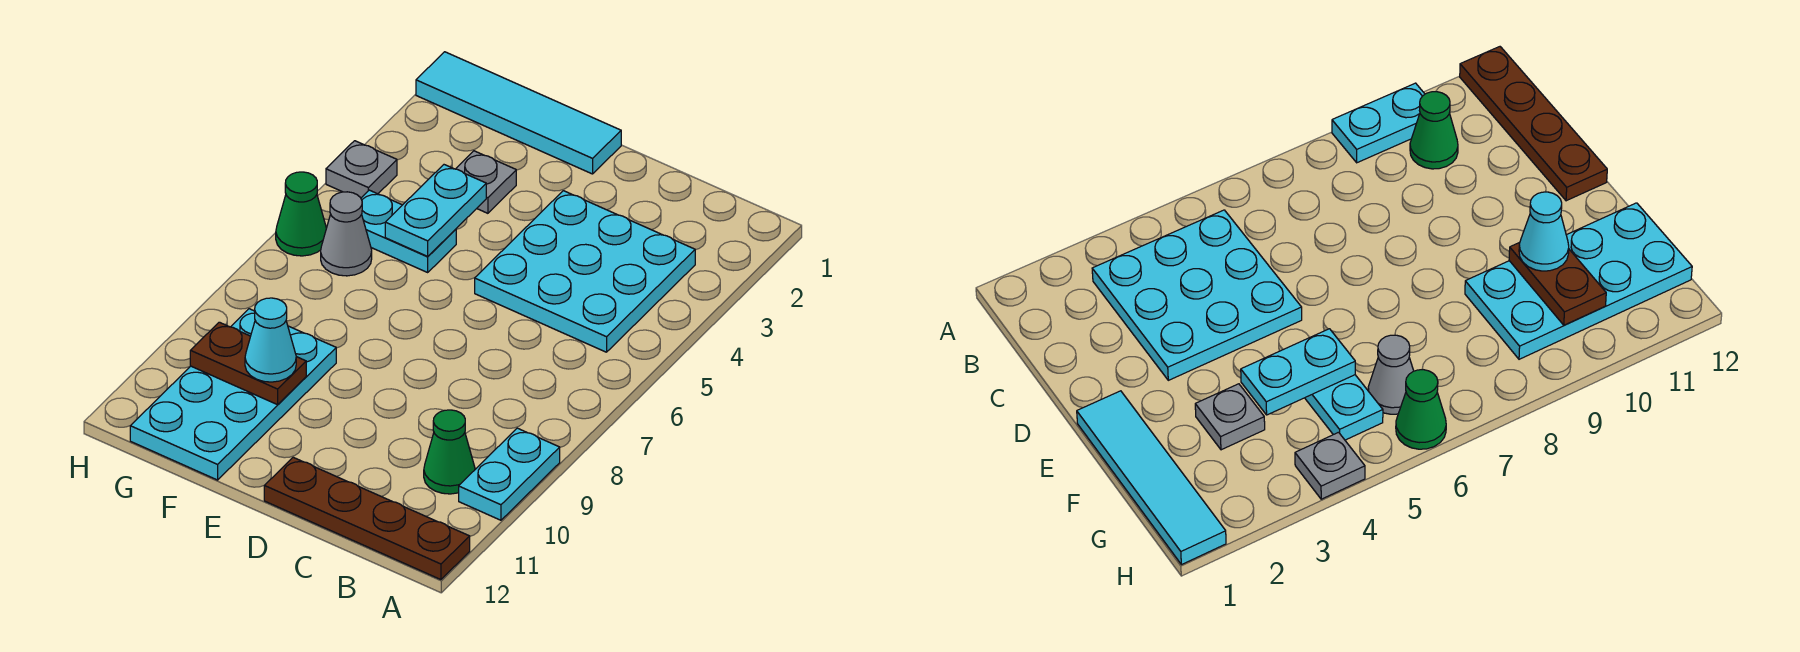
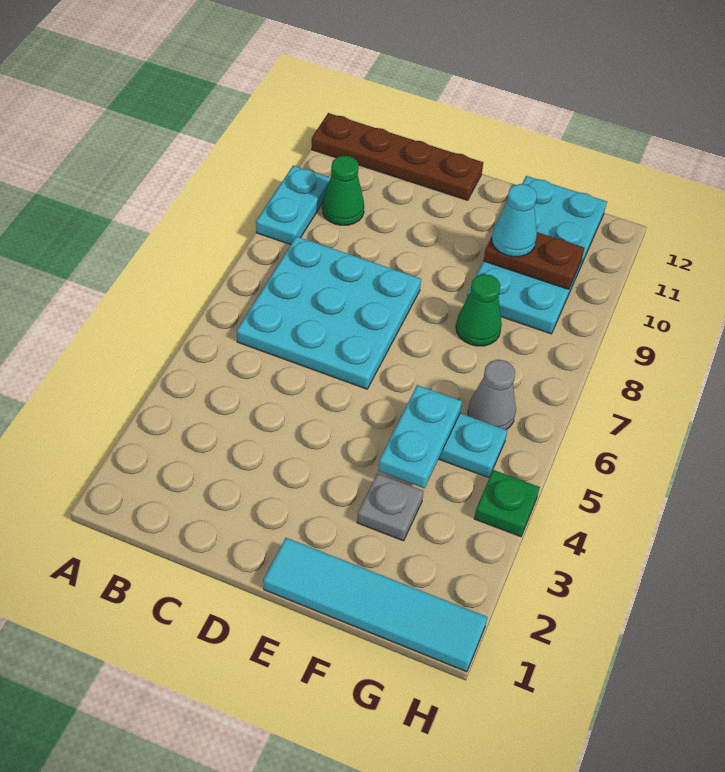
cyan 3x3 plate [475,191,695,352] -> cyan 3x3 plate moved to [237,236,421,389]
grey 1x1 plate [326,141,397,198] -> green 1x1 plate [474,470,540,537]
green 1x1 cone [276,172,326,256] -> green 1x1 cone moved to [456,274,502,346]

